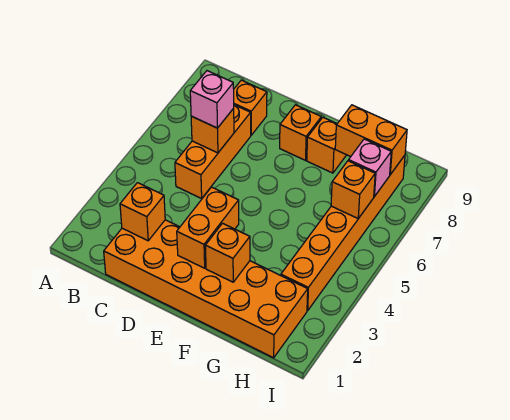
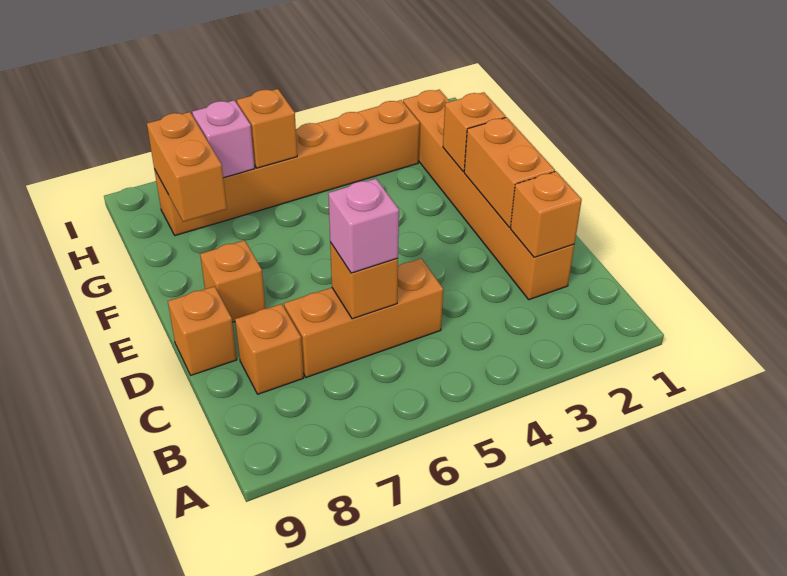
orange 2x6 brick [104,220,308,358] -> orange 1x6 brick [403,90,574,300]
orange 1x2 brick [177,187,239,268] -> orange 1x2 brick turned to [464,117,555,227]
orange 1x1 brick [307,118,346,173] -> orange 1x1 brick moved to [168,286,237,375]

